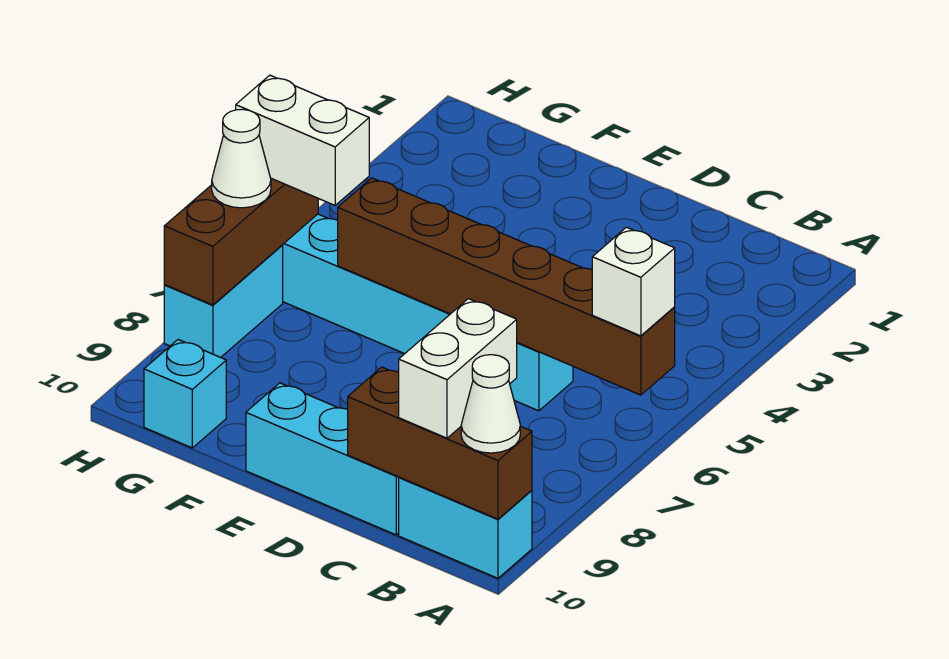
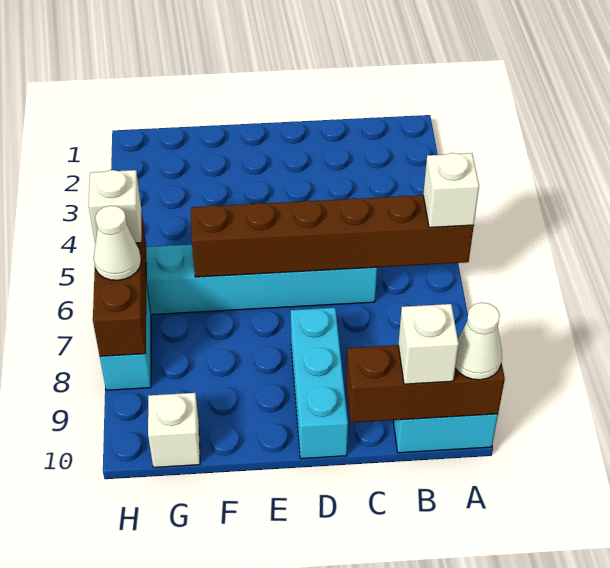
white 1x2 brick [399,299,517,438] -> white 1x1 brick [398,304,459,384]
cyan 1x3 brick [246,383,399,535] -> cyan 1x3 brick turned to [291,308,348,459]
white 1x2 brick [236,75,369,205] -> white 1x1 brick [89,170,141,244]
cyan 1x1 brick [144,340,226,448] -> white 1x1 brick [148,393,200,467]

